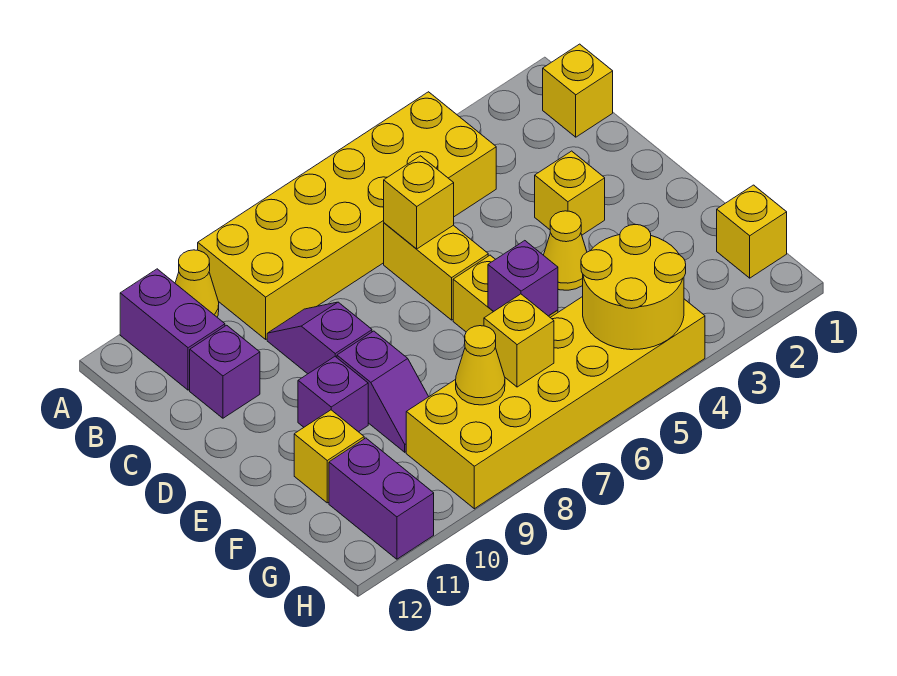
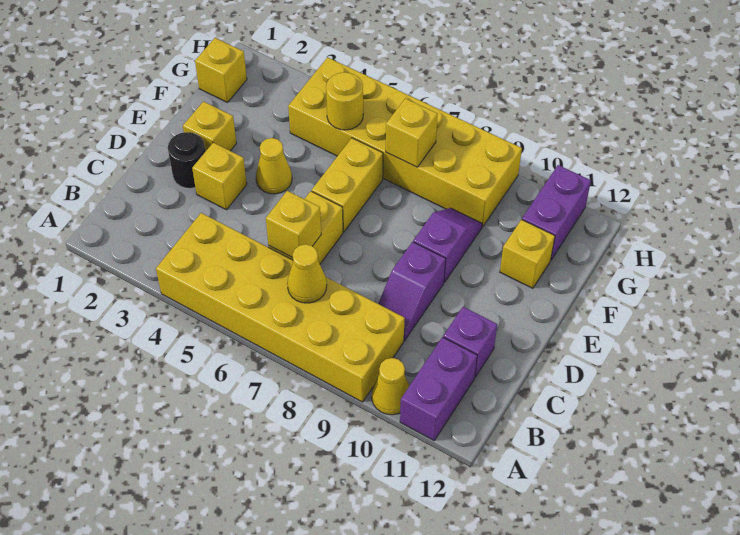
yellow 1x1 brick [543,44,613,137] -> yellow 1x1 brick moved to [183,102,236,152]
none -> black 1x1 round brick [168,132,205,188]
purple 1x1 brick [298,357,368,432] -> none
purple 1x1 brick [488,241,558,316] -> none
yellow 2x2 round brick [581,225,686,350] -> yellow 1x1 round brick [326,72,363,130]
yellow 1x1 cone [456,326,505,405] -> yellow 1x1 cone moved to [287,244,327,303]

